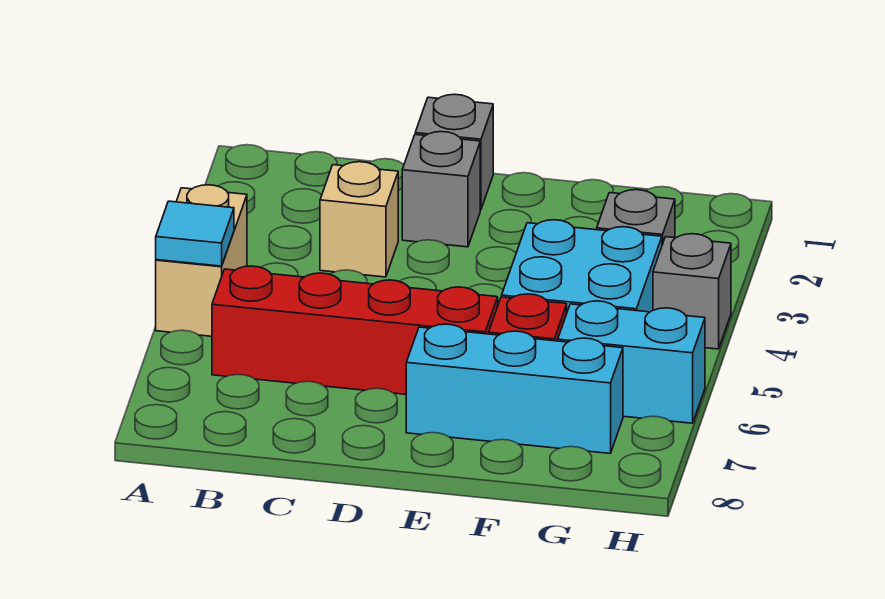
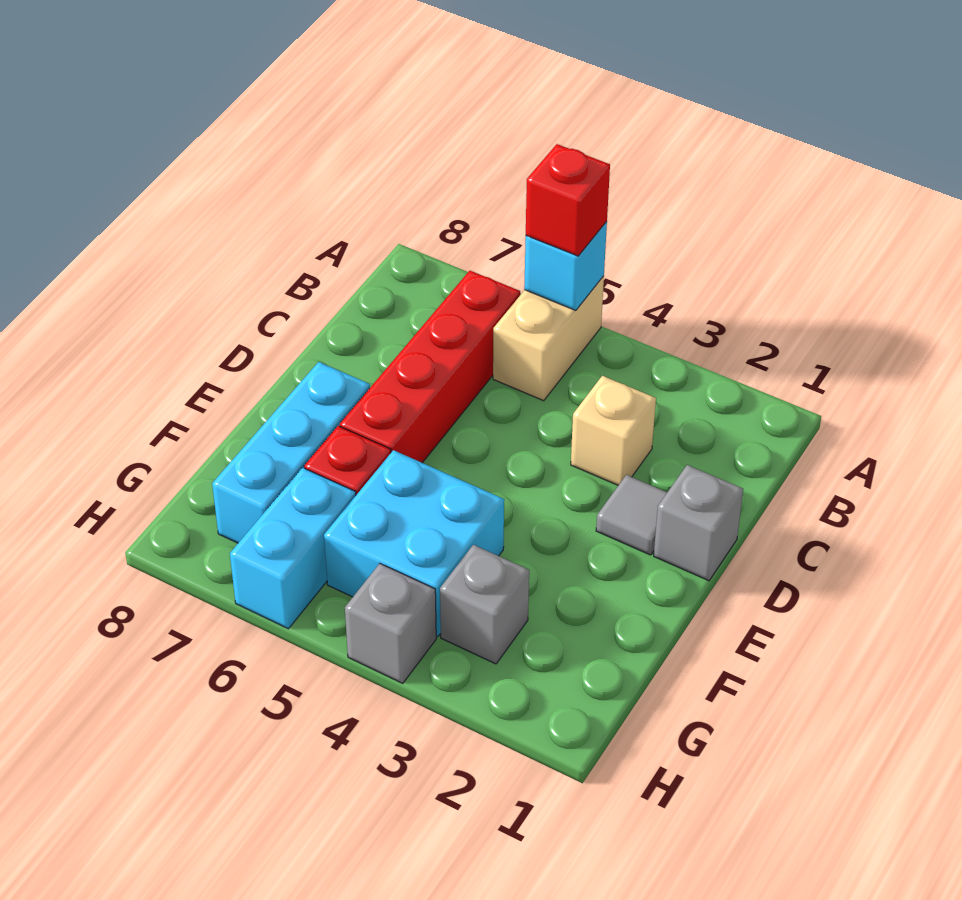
tan 1x2 brick [156,185,247,336] -> tan 1x2 brick turned to [493,276,604,401]
cyan 1x1 tile [156,201,234,266] -> cyan 1x1 brick [524,221,607,310]
none -> red 1x1 brick [526,144,610,256]
grey 1x1 brick [402,132,480,247] -> grey 1x1 tile [596,475,667,555]

